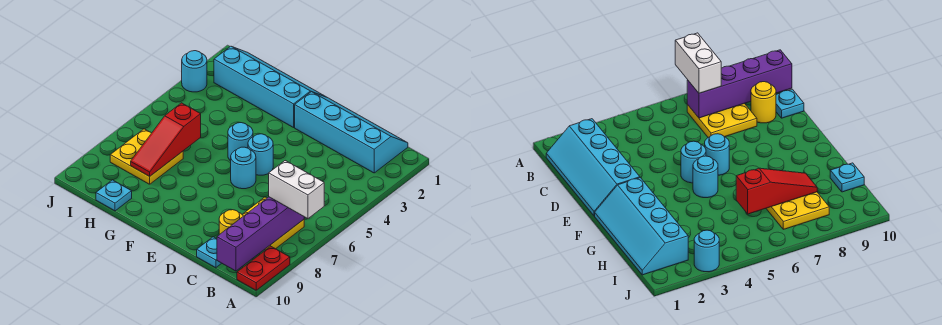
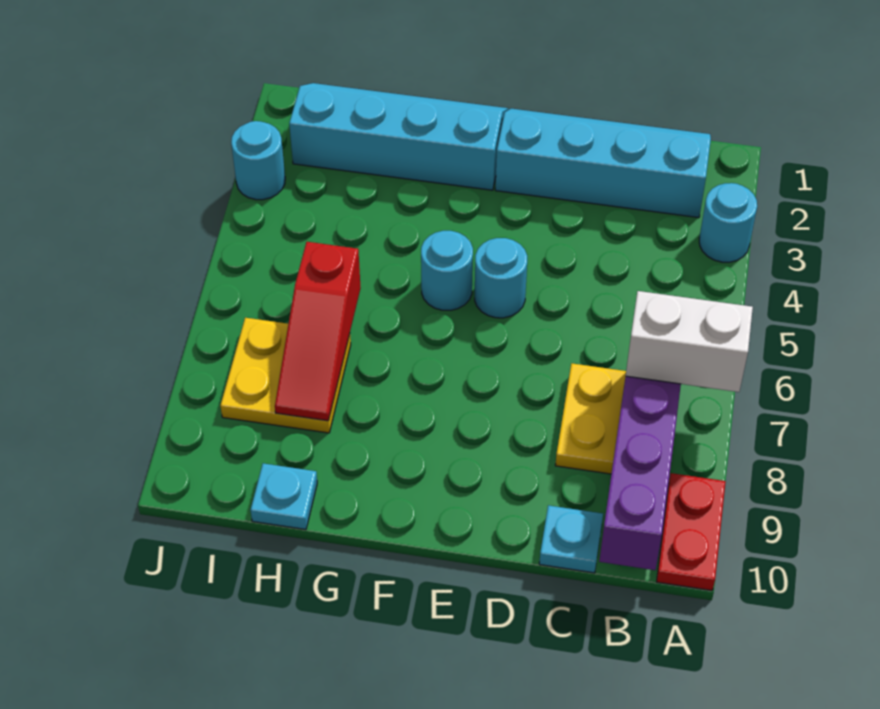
yellow 1x1 round brick [219,210,243,235] -> none
cyan 1x1 round brick [231,147,256,189] -> cyan 1x1 round brick moved to [699,183,757,262]

